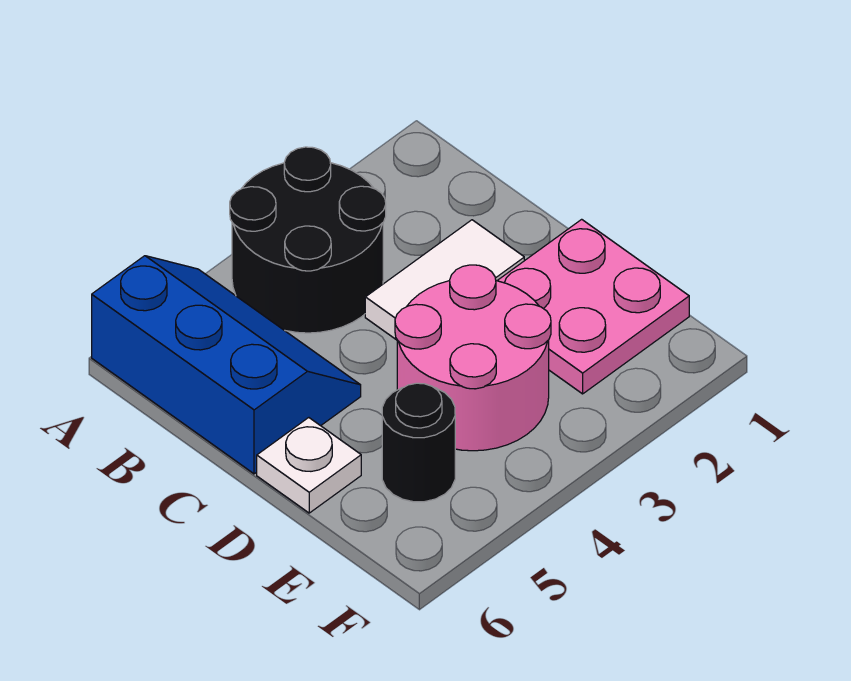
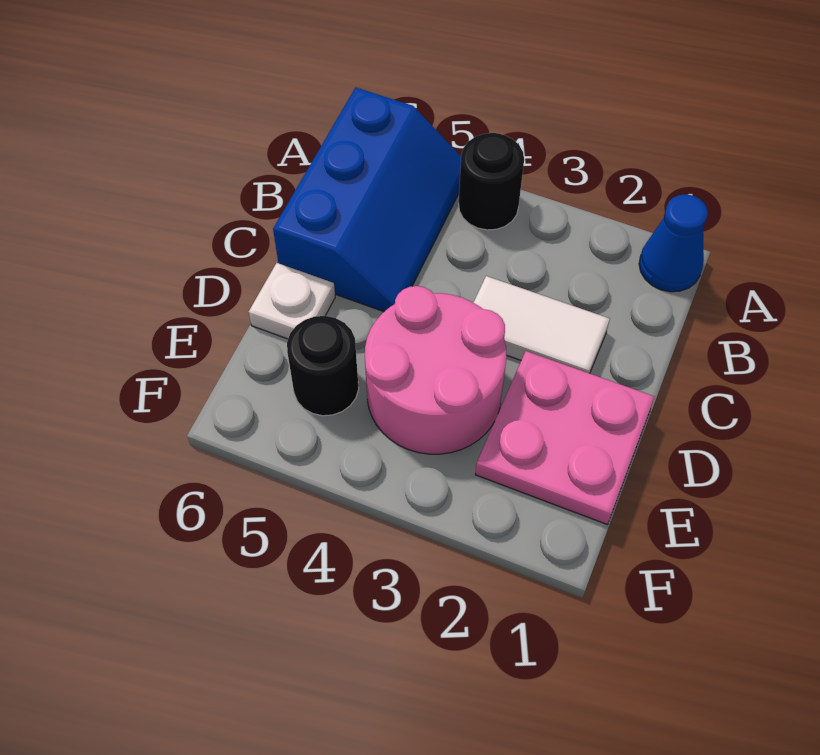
none -> blue 1x1 cone [639,194,708,292]
black 2x2 round brick [230,147,386,333] -> black 1x1 round brick [459,133,524,230]

